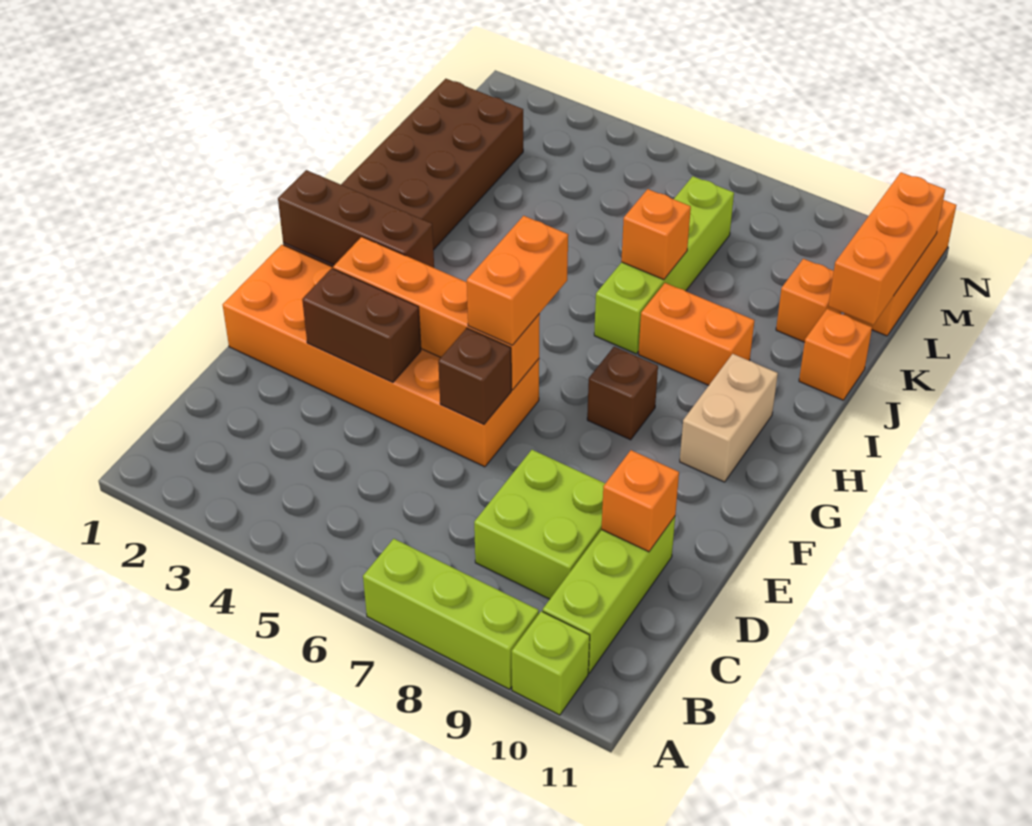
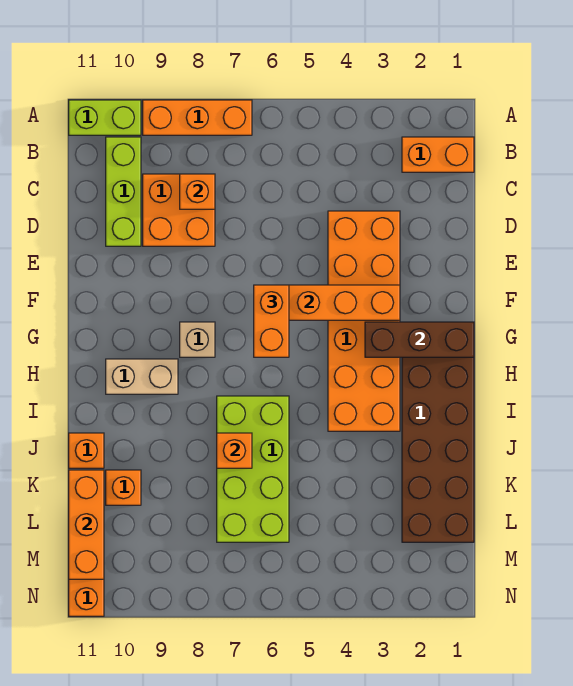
lime 1x3 brick [363,539,539,689] -> orange 1x3 brick [143,100,252,135]
lime 1x1 brick [512,611,590,715] -> lime 1x2 brick [69,100,141,135]
lime 2x2 brick [474,450,605,599] -> orange 2x2 brick [143,174,215,246]
orange 1x1 brick [601,450,679,552] -> orange 1x1 brick moved to [180,174,215,209]
orange 2x6 brick [223,245,539,467] -> orange 2x6 brick turned to [328,211,400,431]
brown 1x2 brick [302,268,421,382] -> none
brown 1x1 brick [438,328,511,424] -> none
brown 1x1 brick [587,347,658,440] -> tan 1x1 brick [180,322,215,357]
tan 1x2 brick [680,354,778,482] -> tan 1x2 brick turned to [106,359,178,394]
lime 1x4 brick [594,176,734,354] -> lime 2x4 brick [217,396,289,542]
orange 1x2 brick [639,283,754,385] -> orange 1x2 brick moved to [402,137,474,172]

